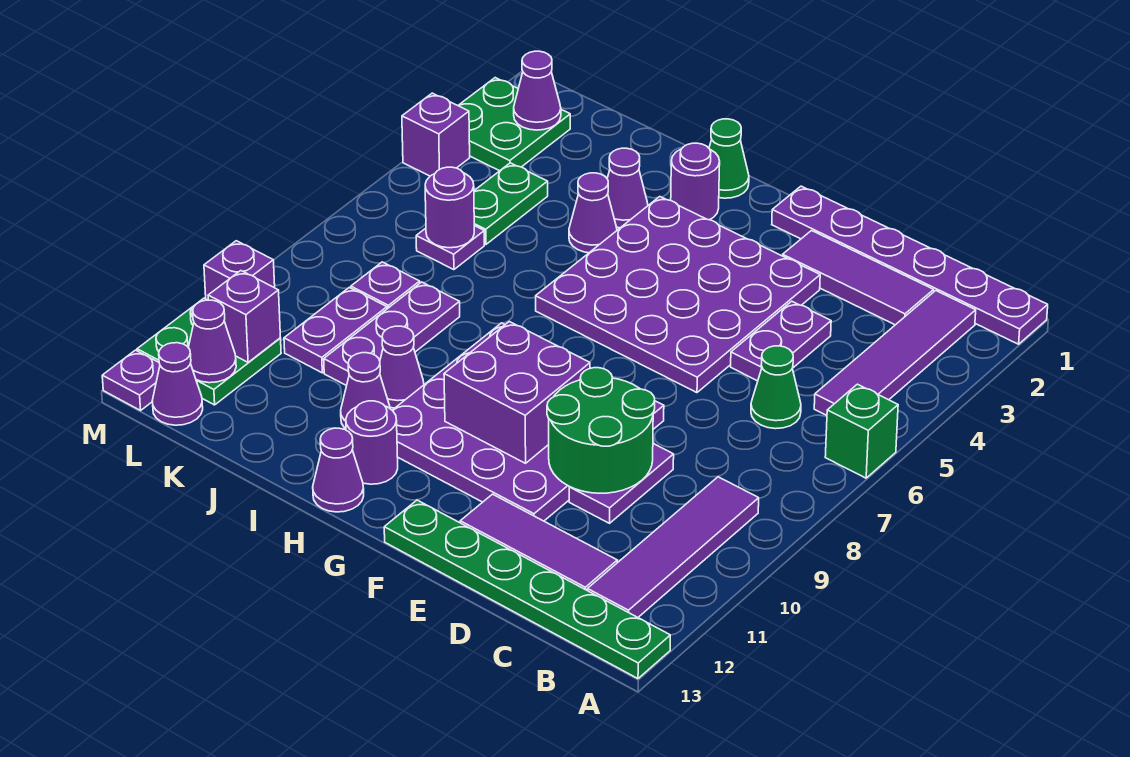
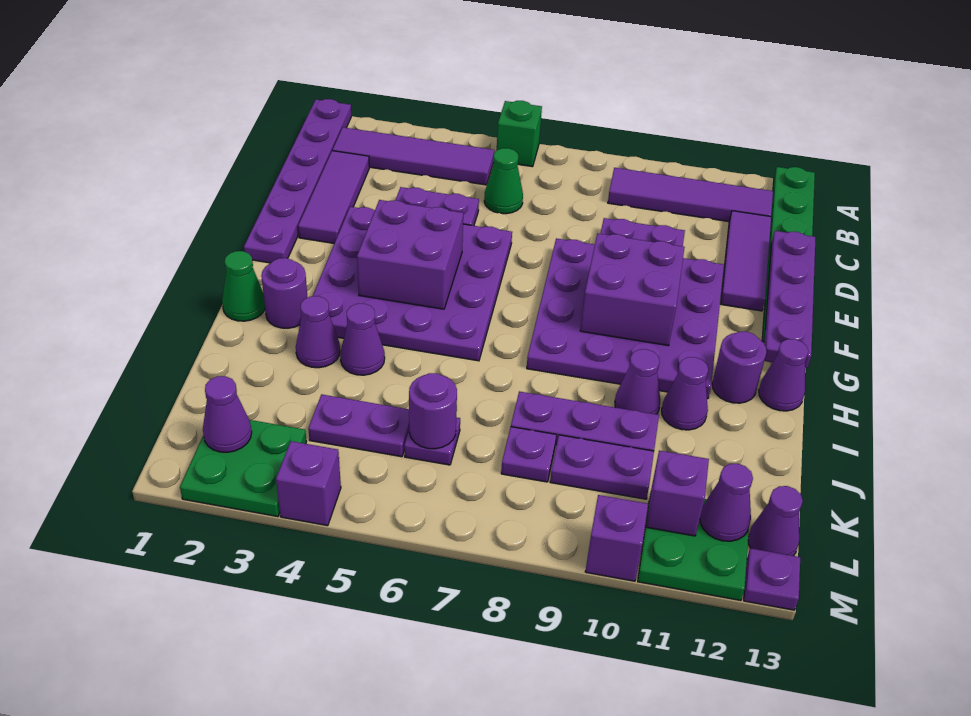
green 2x2 round brick [547,368,655,493] -> none
none -> purple 1x4 plate [764,231,816,368]
none -> purple 2x2 brick [357,200,463,309]
green 1x2 plate [474,163,548,244] -> purple 1x2 plate [308,394,409,457]

